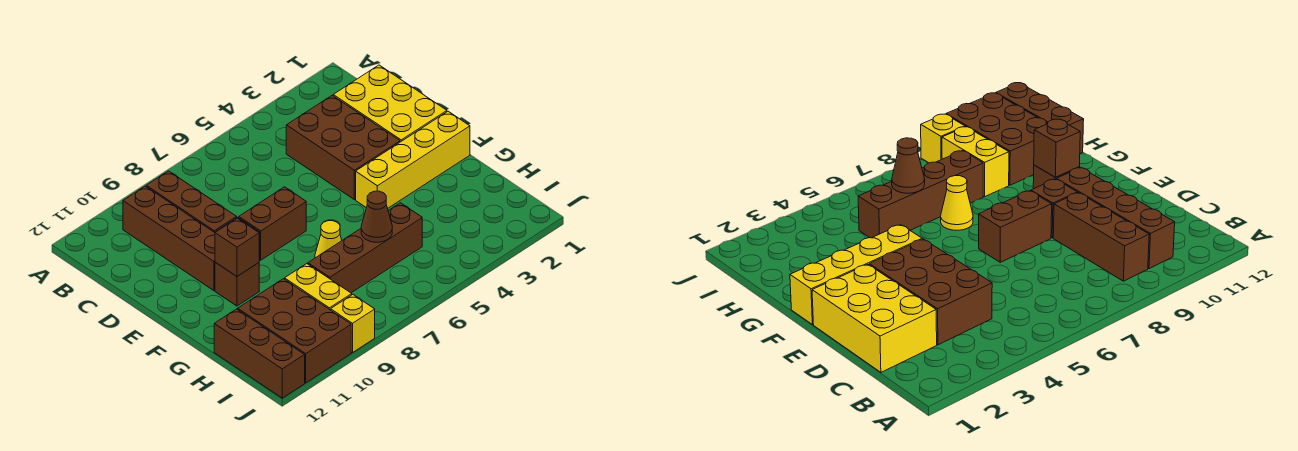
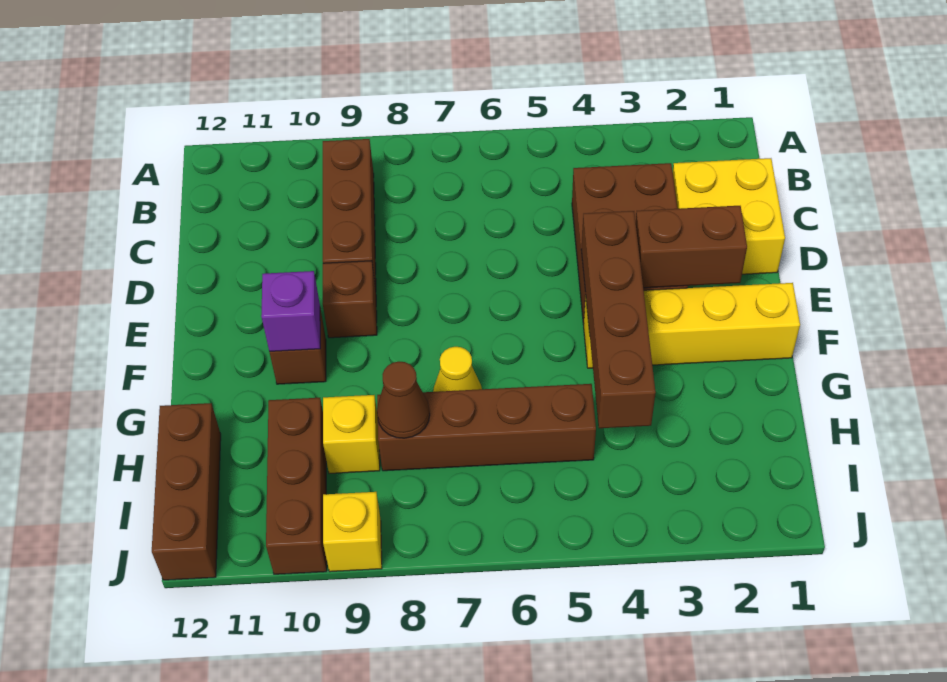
brown 1x4 brick [123,186,215,291] -> brown 1x4 brick moved to [581,211,656,428]
yellow 2x3 brick [333,65,447,142] -> yellow 2x2 brick [673,158,785,274]
brown 1x2 brick [239,187,306,260] -> brown 1x2 brick moved to [636,206,747,288]
brown 1x1 brick [215,218,259,276] -> purple 1x1 brick [261,271,320,351]
brown 1x1 cone [361,191,392,242] -> brown 1x1 cone moved to [377,362,430,438]
yellow 1x2 brick [285,264,352,310] -> yellow 1x1 brick [323,395,380,473]
brown 2x3 brick [238,279,351,383] -> brown 1x3 brick [266,398,327,574]

